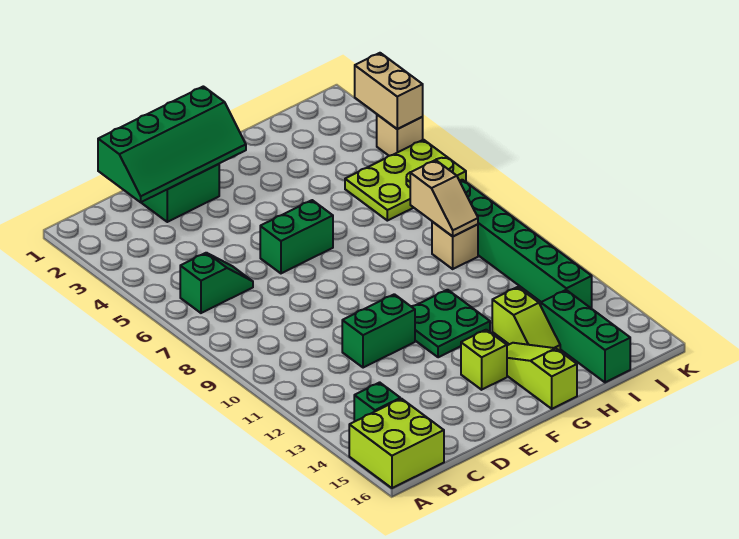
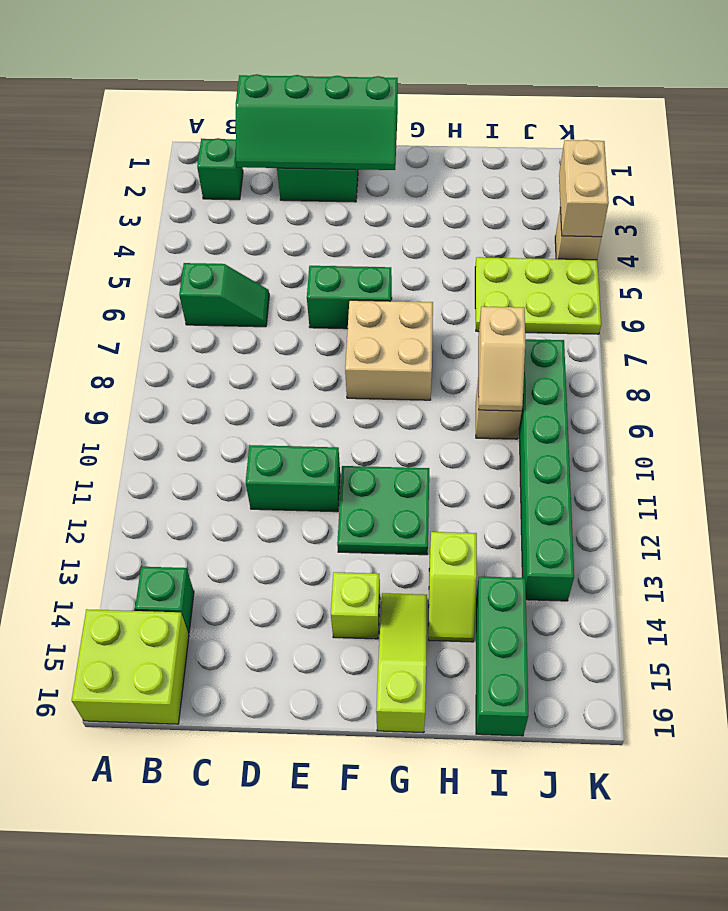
none -> green 1x1 brick [197,138,243,200]
none -> tan 2x2 brick [345,300,433,400]

